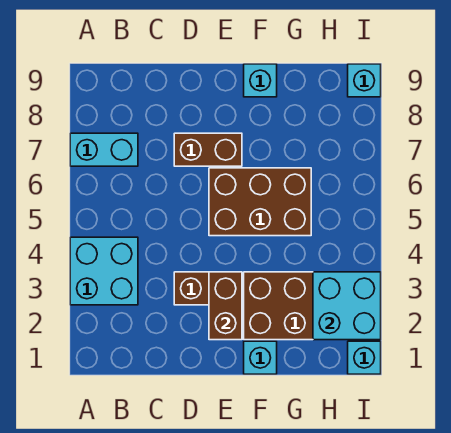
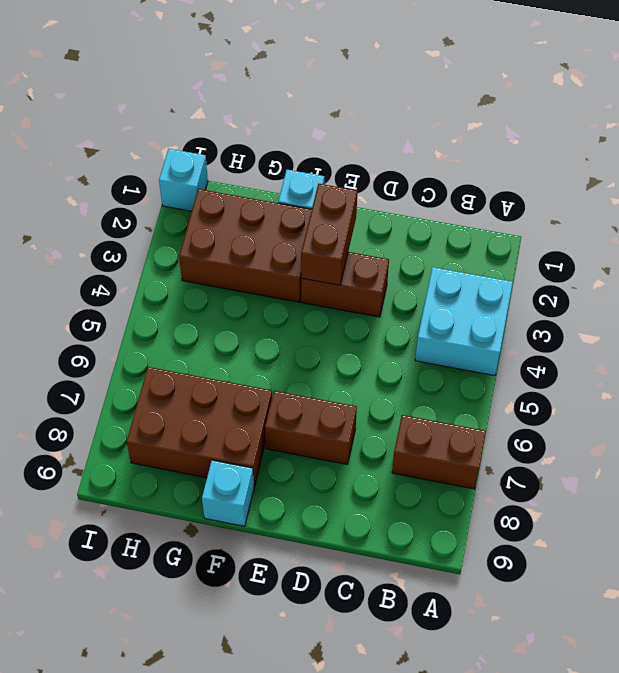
cyan 1x2 brick [70,133,138,166] -> brown 1x2 brick [392,415,486,489]
brown 2x3 brick [209,168,311,236] -> brown 2x3 brick moved to [127,367,272,487]
cyan 2x2 brick [313,272,381,340] -> none
cyan 1x1 brick [348,64,381,97] -> none

